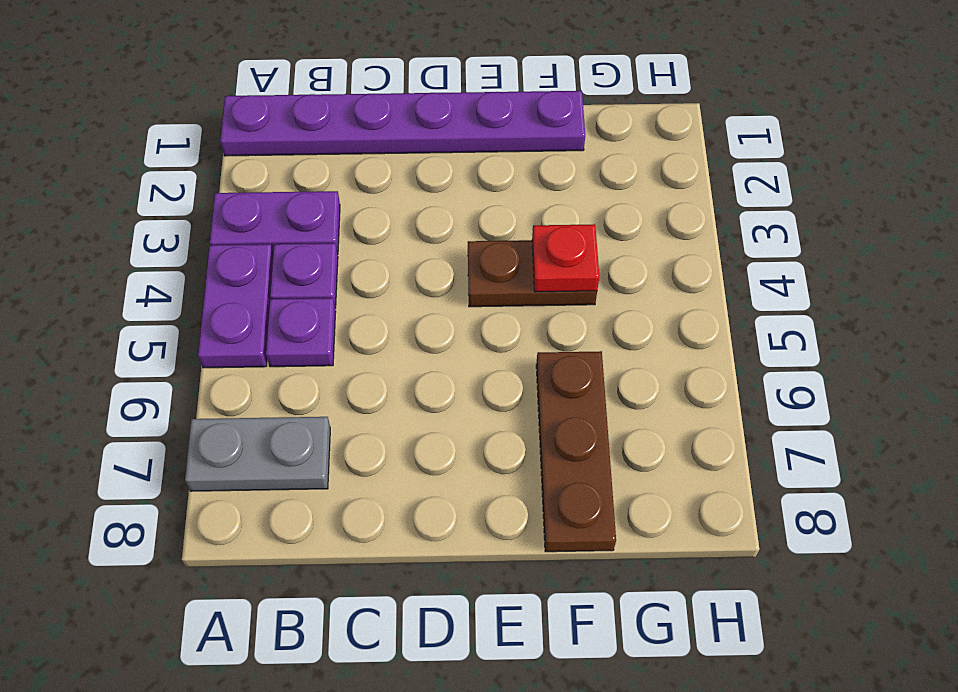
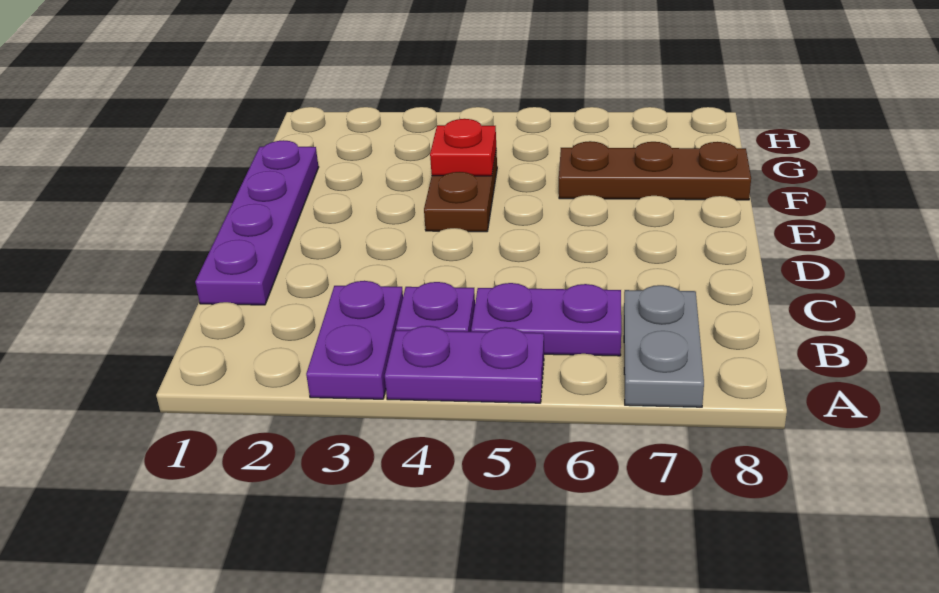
purple 1x6 plate [220,91,585,156] -> purple 1x4 plate [195,140,319,305]
purple 1x1 plate [266,298,336,367] -> purple 1x2 plate [471,283,621,356]

